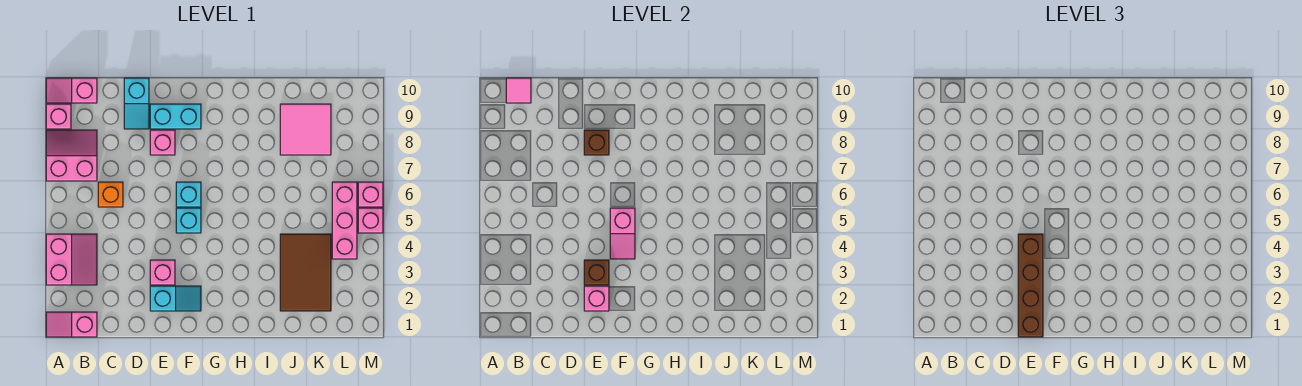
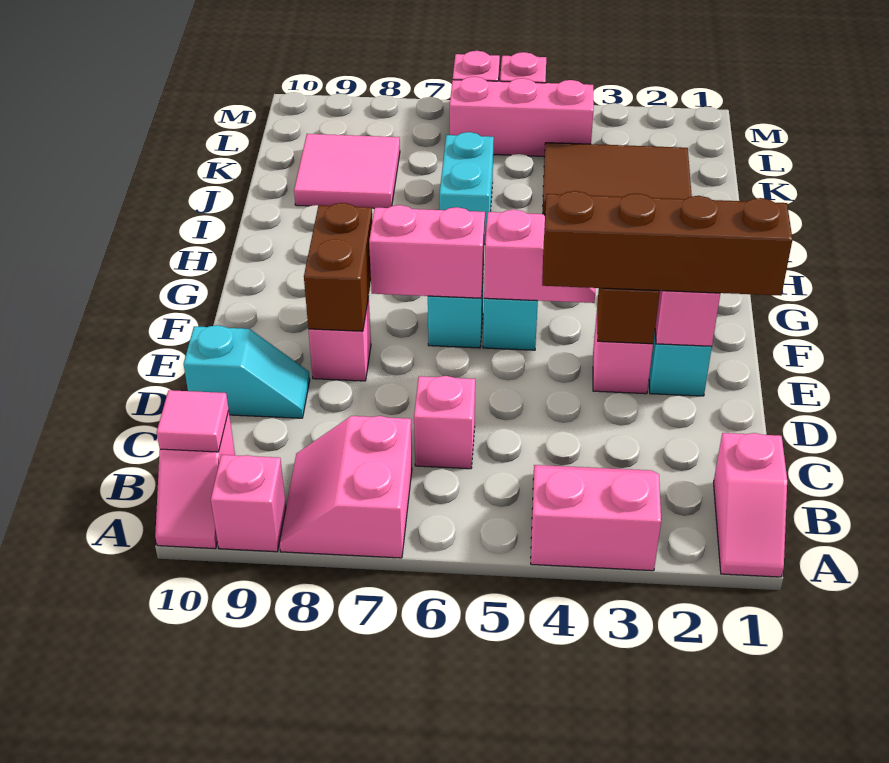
orange 1x1 brick [98,182,123,207] -> pink 1x1 brick [414,376,475,469]
brown 1x1 brick [584,130,609,155] -> brown 1x2 brick [304,203,373,331]
cyan 1x2 brick [150,104,201,129] -> cyan 1x2 brick moved to [439,132,494,244]
none -> pink 1x2 brick [369,205,485,298]

